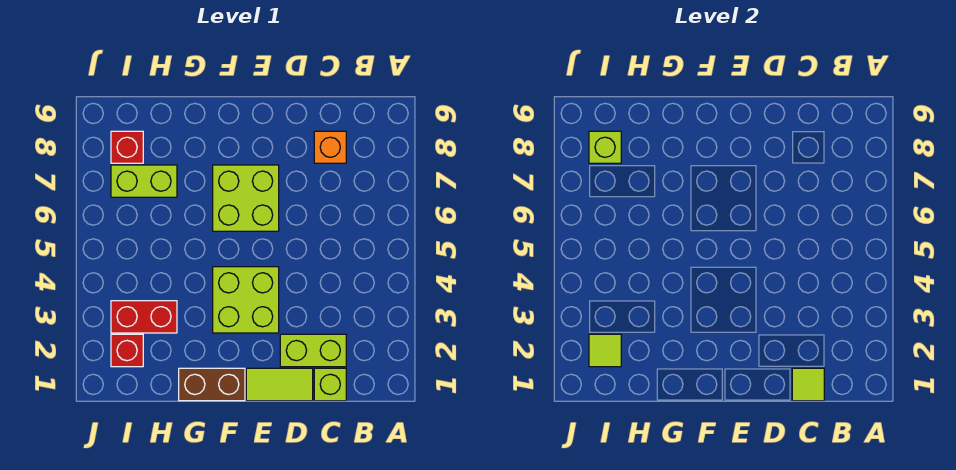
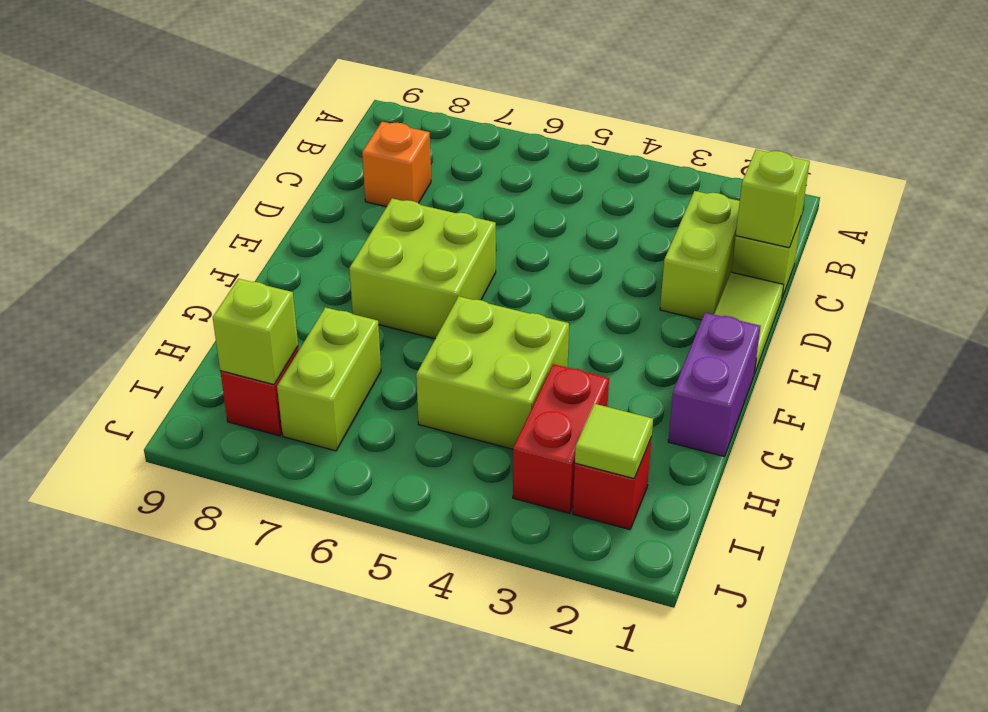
lime 1x1 tile [792,368,824,401] -> lime 1x1 brick [736,150,810,248]
lime 2x2 brick [213,267,279,333] -> lime 2x2 brick moved to [416,296,569,449]
brown 1x2 brick [179,368,245,401] -> purple 1x2 brick [668,313,761,456]

